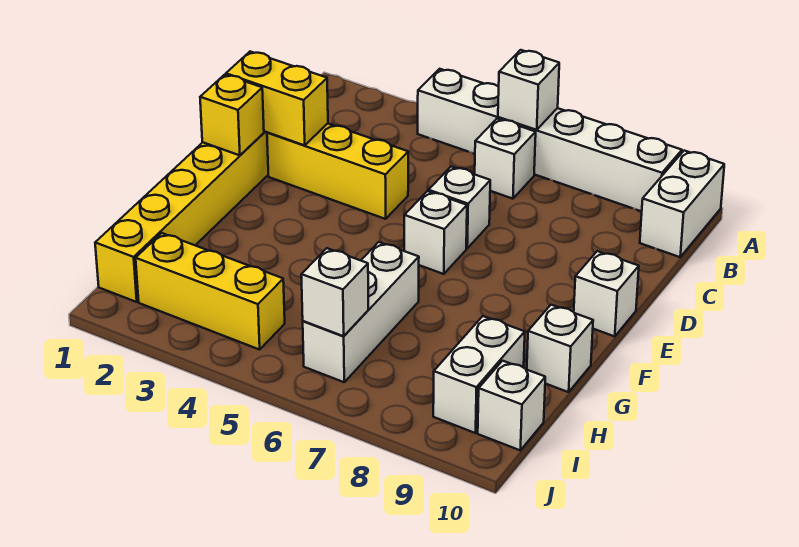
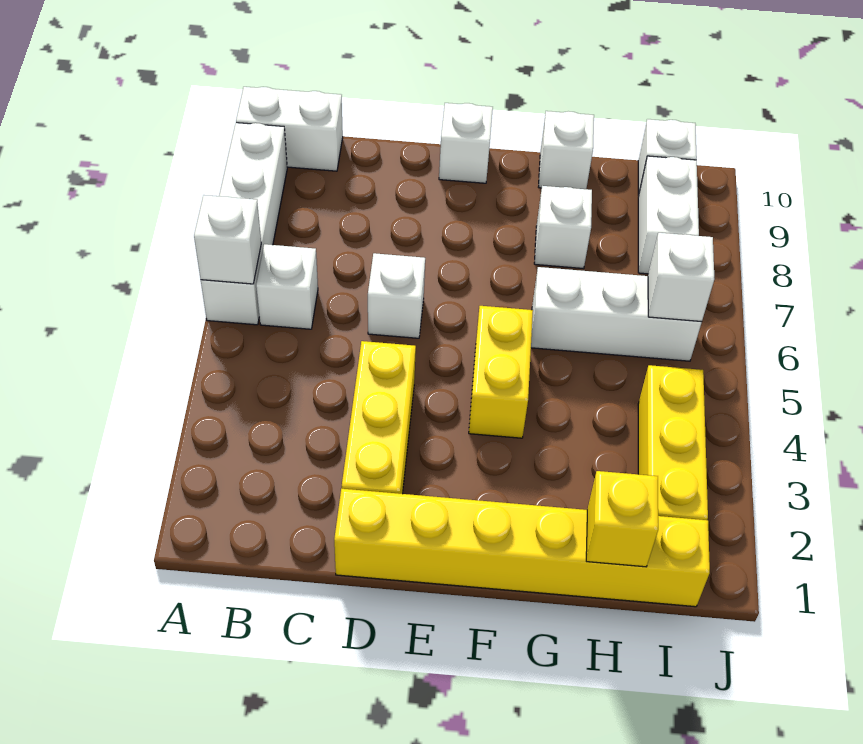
white 1x6 brick [418,69,682,211] -> white 1x4 brick [201,123,287,325]
yellow 1x2 brick [226,52,328,145] -> yellow 1x2 brick moved to [469,306,533,438]
yellow 1x1 brick [200,75,264,155] -> yellow 1x1 brick moved to [586,471,658,567]
white 1x1 brick [404,191,467,274] -> white 1x1 brick moved to [534,186,592,269]
white 1x2 brick [433,316,525,433] -> white 1x2 brick turned to [638,156,699,274]

